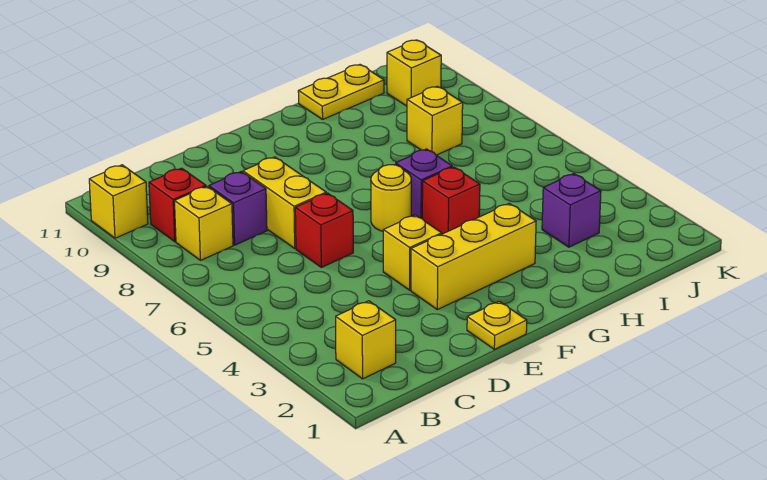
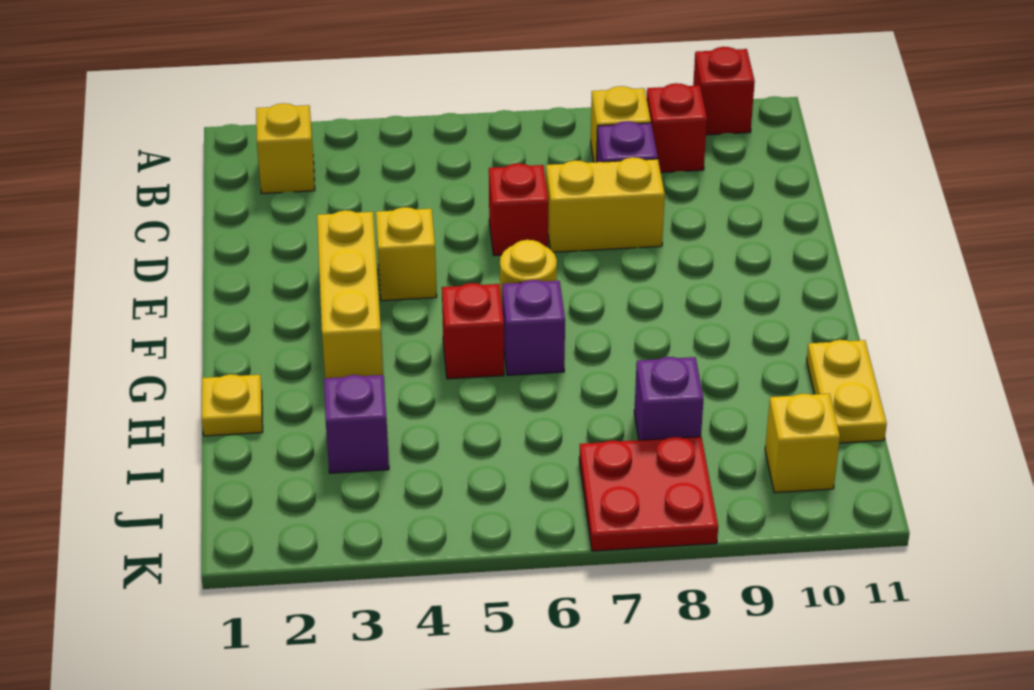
yellow 1x1 brick [89,165,148,238] -> red 1x1 brick [693,47,755,135]
yellow 1x1 plate [467,301,527,349] -> yellow 1x1 plate moved to [202,374,263,436]
yellow 1x1 brick [407,86,463,155] -> purple 1x1 brick [634,357,704,440]
none -> red 2x2 plate [579,437,718,551]

